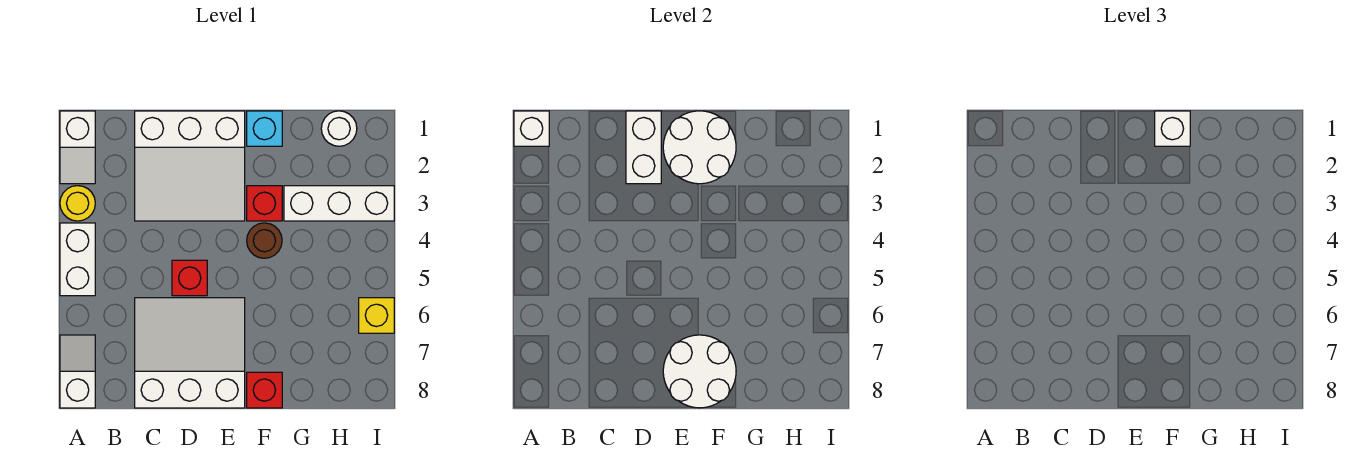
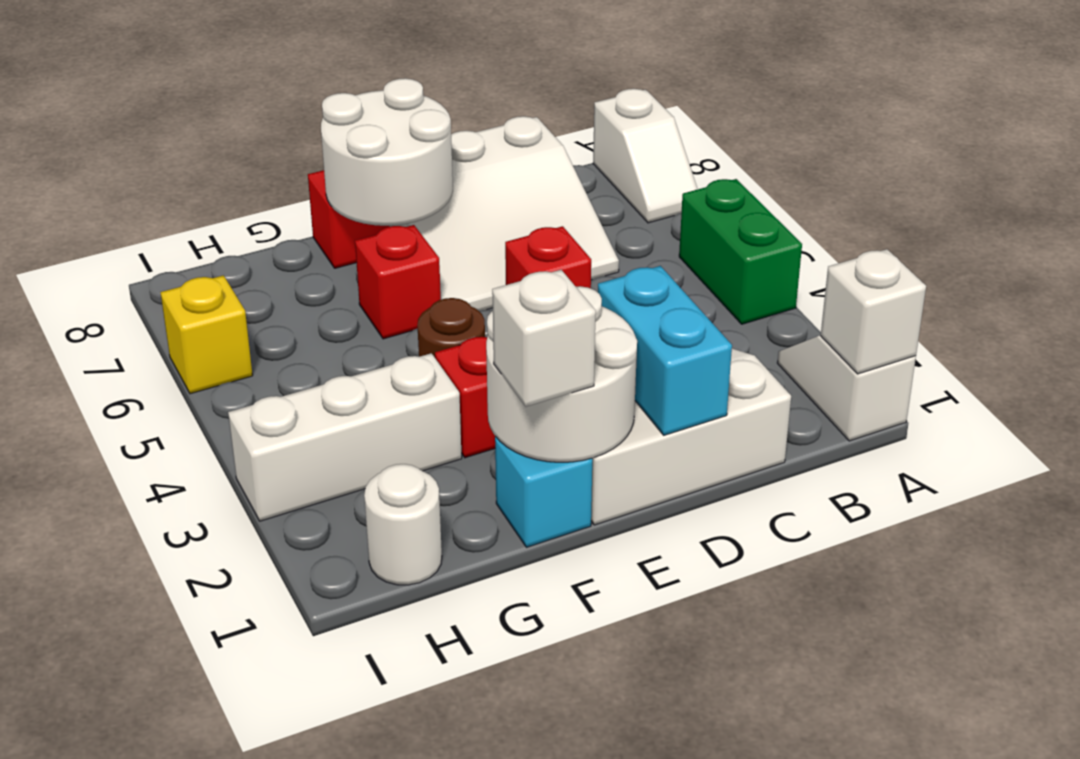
yellow 1x1 round brick [60,186,95,221] -> none
white 1x2 brick [60,223,95,296] -> green 1x2 brick [679,179,802,324]
white 1x2 brick [626,111,661,184] -> cyan 1x2 brick [598,266,732,435]
none -> red 1x1 brick [355,225,441,339]

